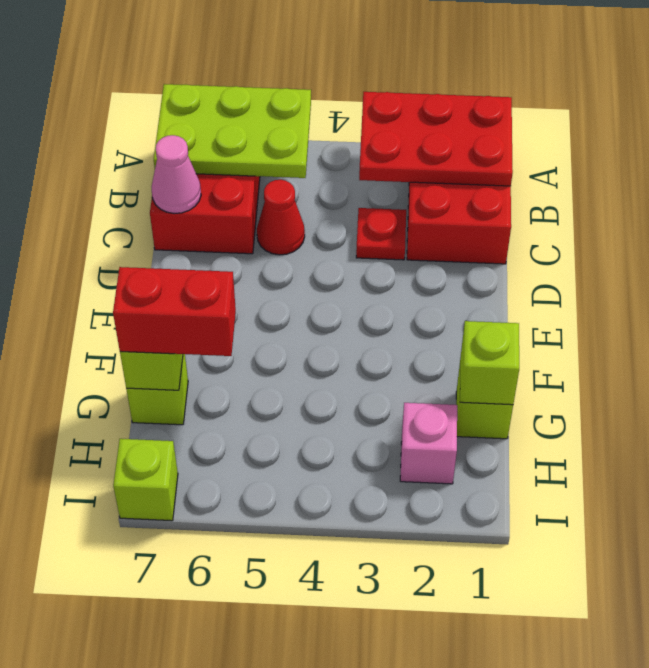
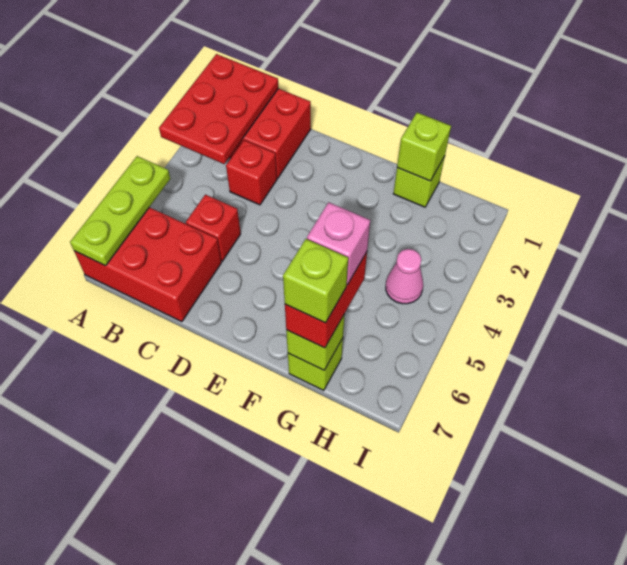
lime 2x3 plate [154,84,311,178] -> lime 1x3 plate [70,156,170,266]
red 1x1 plate [356,208,406,260] -> red 1x1 brick [226,140,277,205]
red 1x1 cone [257,180,305,255] -> red 1x1 brick [186,195,241,261]
pink 1x1 cone [152,135,201,214] -> pink 1x1 cone moved to [386,249,423,304]
pink 1x1 brick [400,403,457,484] -> pink 1x1 brick moved to [307,202,370,285]
lime 1x1 brick [113,439,178,521] -> lime 1x1 brick moved to [283,239,348,323]

